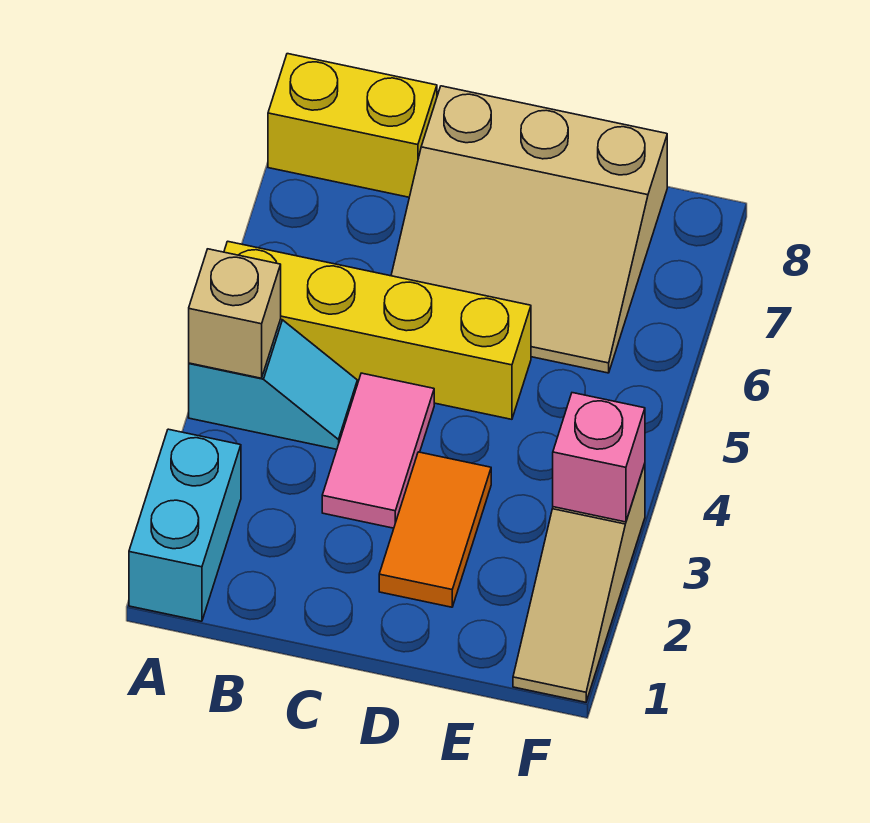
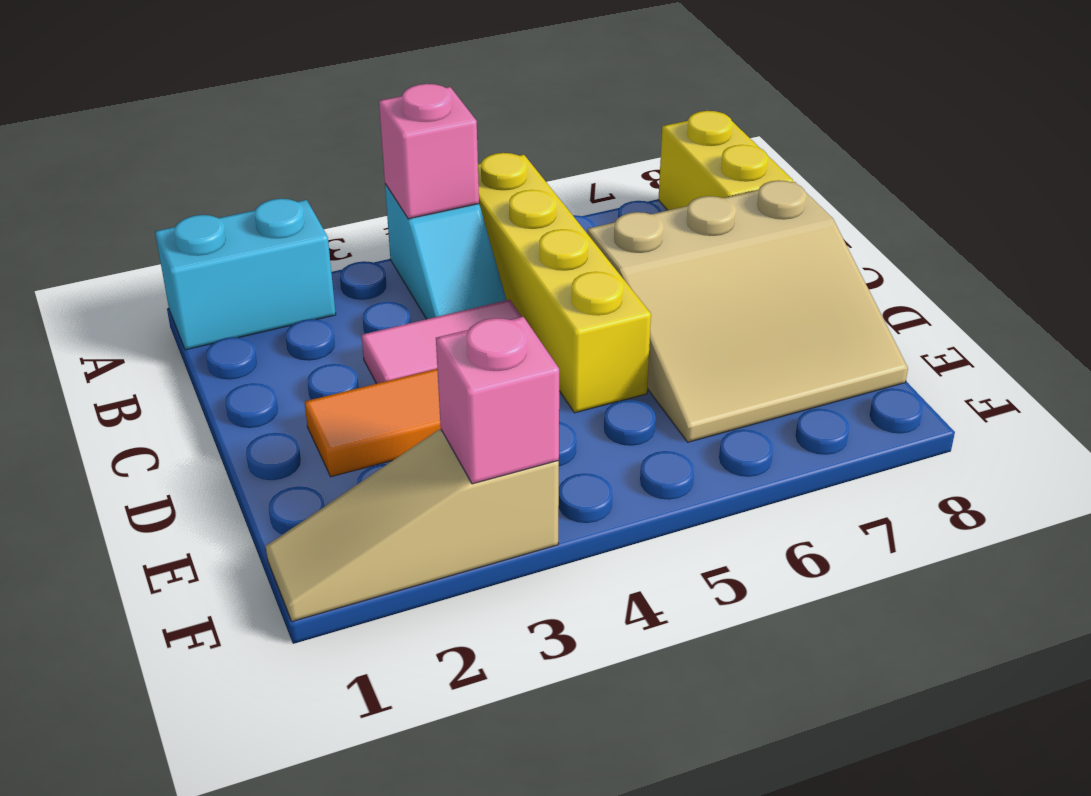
tan 1x1 brick [189,249,281,378] -> pink 1x1 brick [379,84,479,219]
tan 3x3 slope [391,86,667,373] -> tan 3x3 slope turned to [587,180,908,442]

